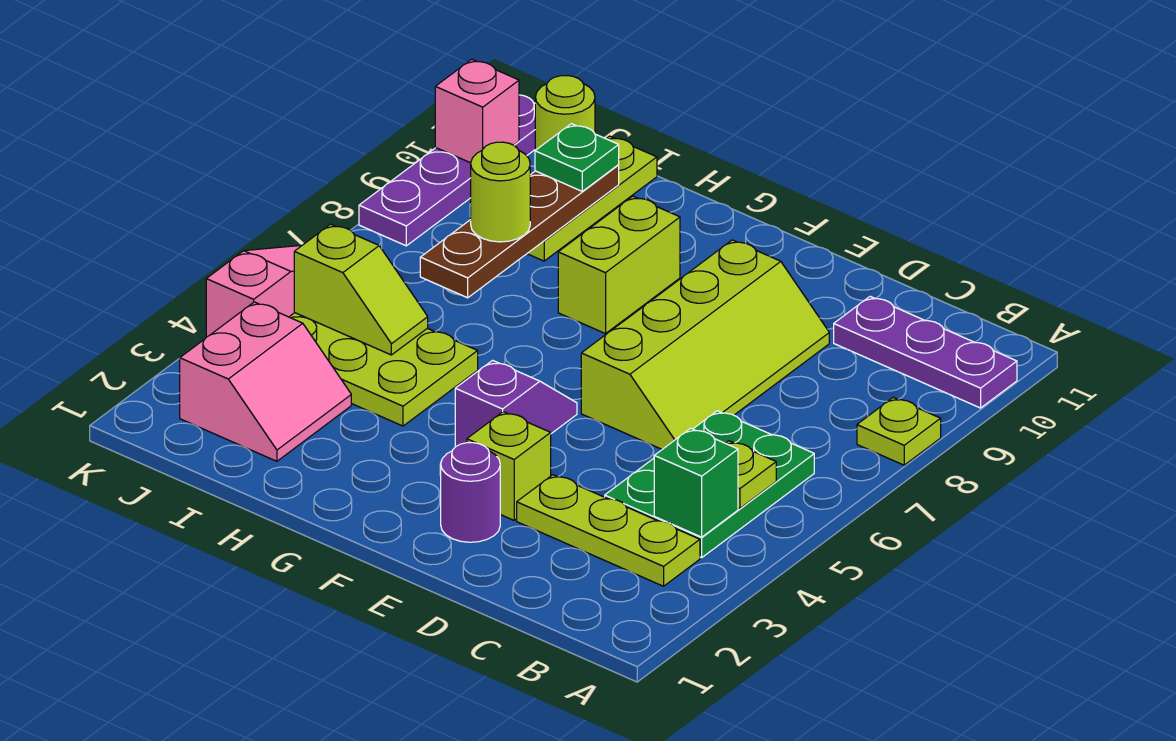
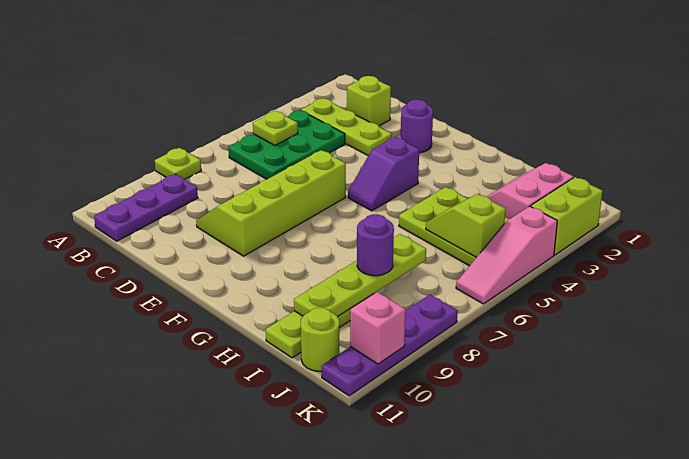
purple 1x3 plate [834,296,1017,408] -> purple 1x3 plate turned to [94,174,198,241]
green 1x1 brick [654,428,738,537] -> none
lime 1x1 brick [467,412,551,520] -> lime 1x1 brick moved to [347,76,391,126]
lime 1x2 brick [558,196,680,334] -> lime 1x2 brick moved to [531,177,602,255]
brown 1x4 plate [420,165,619,298] -> lime 1x4 plate [294,234,426,317]
lime 1x1 round brick [471,142,530,242] -> purple 1x1 round brick [357,214,394,276]
green 1x1 plate [535,124,619,191] -> none

